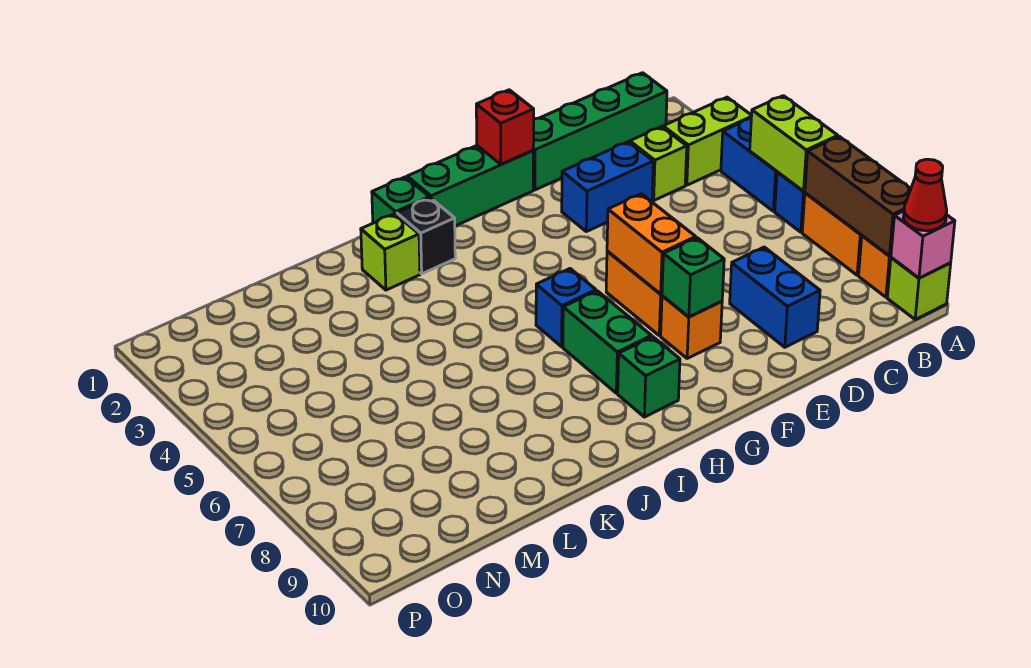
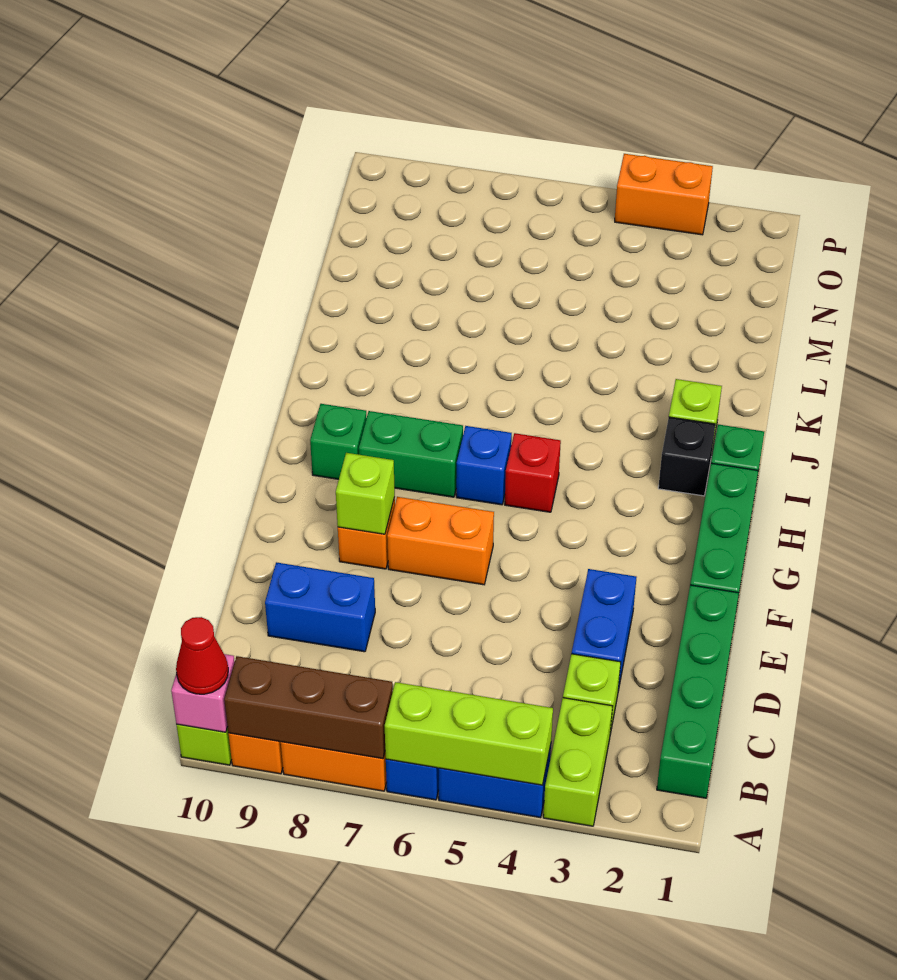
lime 1x2 brick [750,96,838,191] -> lime 1x3 brick [385,682,553,785]
red 1x1 brick [476,90,534,164] -> red 1x1 brick moved to [505,433,561,512]
orange 1x2 brick [607,194,696,294] -> orange 1x2 brick moved to [615,154,713,235]
green 1x1 brick [662,238,724,317] -> lime 1x1 brick [336,453,395,534]

